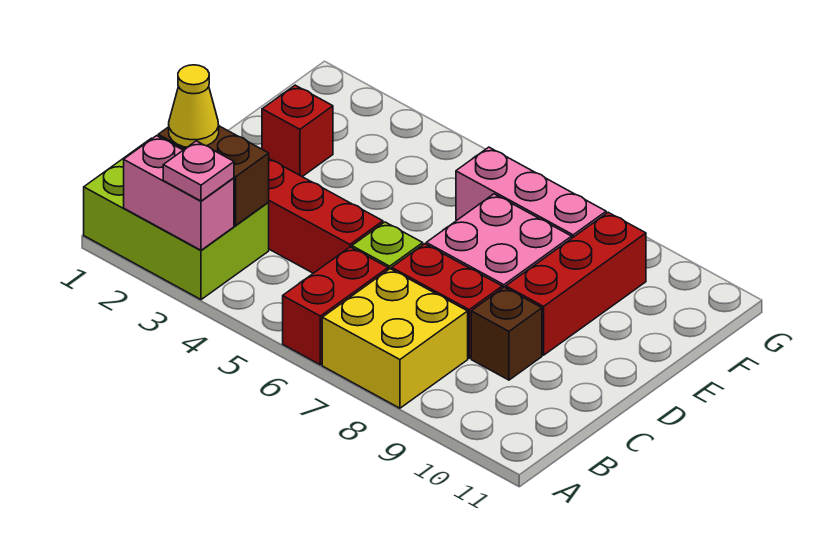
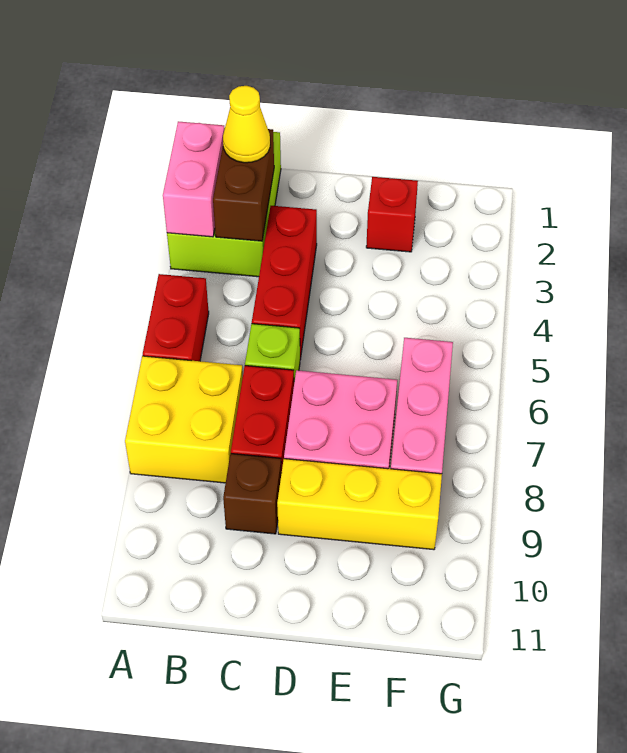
pink 1x1 plate [163,141,234,201] -> none
red 1x2 brick [283,247,388,365] -> red 1x2 brick turned to [143,274,209,361]
red 1x3 brick [506,212,646,355] -> yellow 1x3 brick [277,459,442,550]

